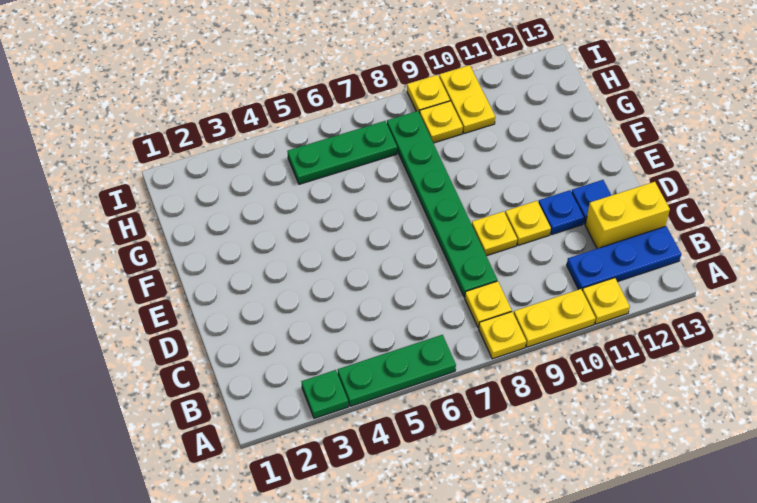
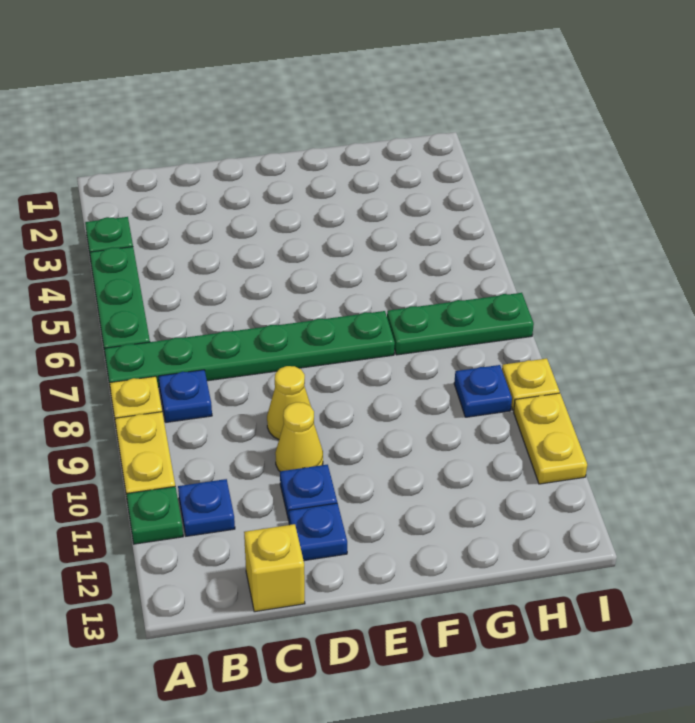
yellow 1x1 plate [582,278,630,324] -> green 1x1 plate [126,486,183,544]
yellow 1x1 plate [465,281,512,328] -> blue 1x1 plate [158,370,212,422]
blue 1x3 plate [567,226,681,290] -> blue 1x1 plate [178,479,235,536]
green 1x6 plate [387,111,497,297] -> green 1x6 plate moved to [104,311,395,387]
yellow 1x2 brick [585,182,670,249] -> yellow 1x1 brick [244,524,305,612]
yellow 1x1 plate [472,211,517,256] -> yellow 1x1 cone [267,366,311,439]
yellow 1x1 plate [505,201,551,245] -> yellow 1x1 cone [275,402,323,471]
green 1x3 plate [288,121,397,184] -> green 1x3 plate turned to [387,293,534,355]
yellow 1x1 plate [420,101,463,143] -> blue 1x1 plate [454,365,512,417]
yellow 1x2 plate [439,65,495,133] -> yellow 1x2 plate turned to [514,393,587,484]

